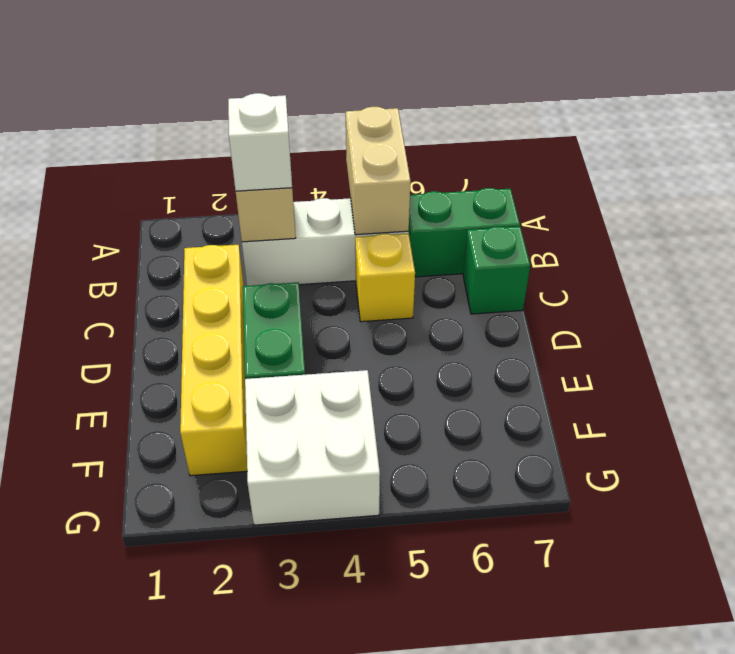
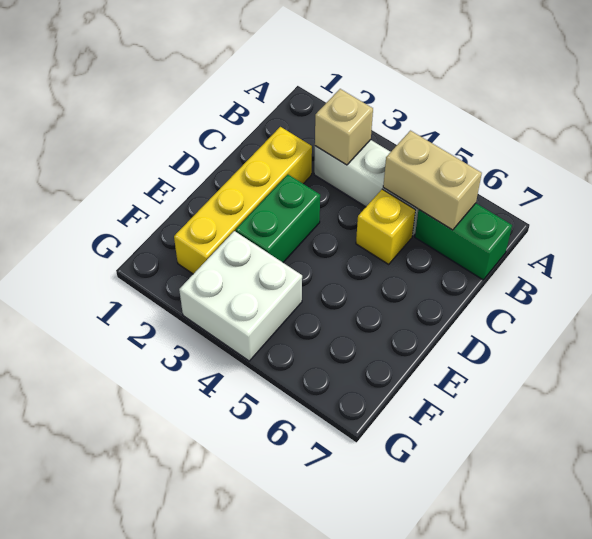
tan 1x2 brick [346,107,411,235] -> tan 1x2 brick turned to [383,131,482,230]
white 1x1 brick [228,93,292,191] -> none
green 1x1 brick [463,227,530,314] -> none

